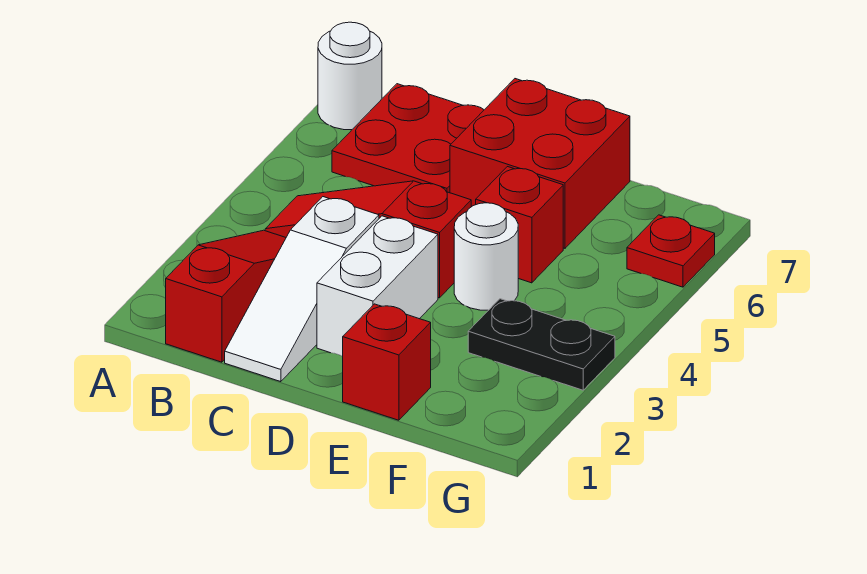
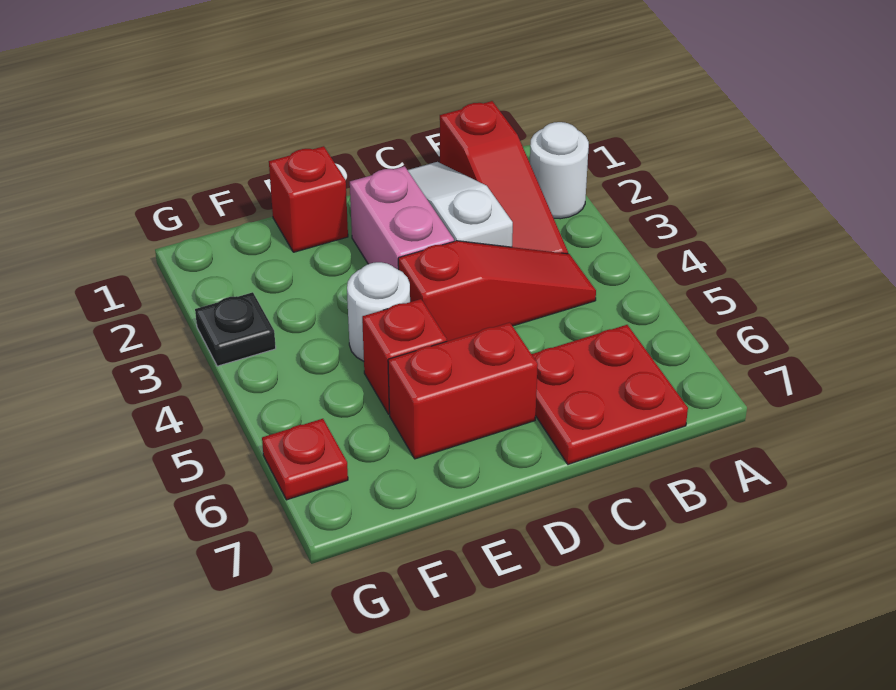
white 1x1 round brick [318,22,382,130] -> white 1x1 round brick moved to [530,122,589,219]
white 1x2 brick [317,216,438,357] -> pink 1x2 brick [350,166,454,270]
red 2x2 brick [450,79,630,248] -> red 1x2 brick [388,322,538,459]
black 1x2 plate [468,299,615,390] -> black 1x1 plate [195,292,276,366]

